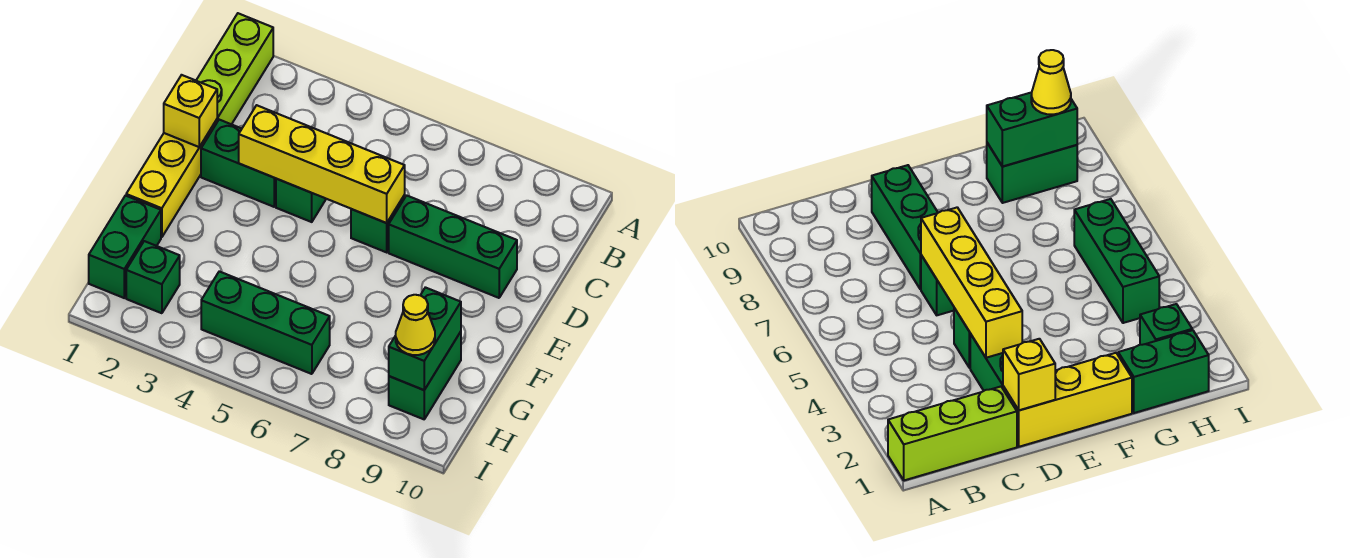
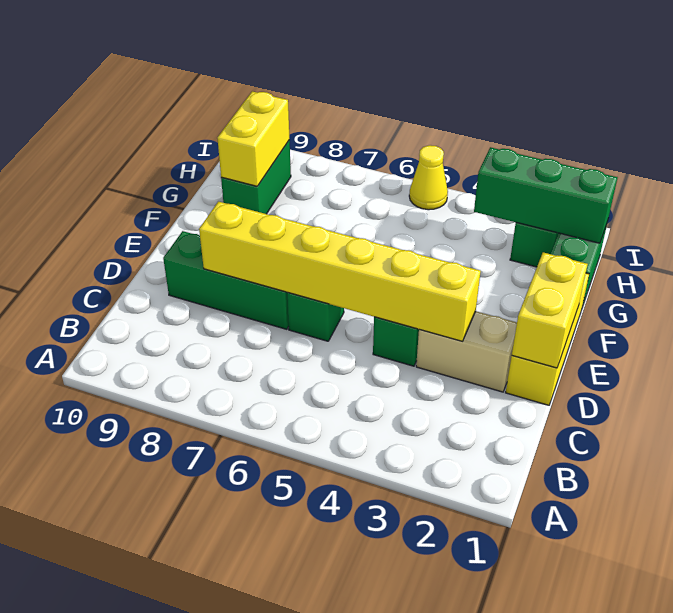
lime 1x3 brick [196,13,273,124] -> none
yellow 1x1 brick [164,75,217,147] -> yellow 1x2 brick [512,252,588,368]
green 1x2 brick [201,120,276,207] -> tan 1x2 brick [416,311,517,392]
yellow 1x4 brick [239,105,405,223] -> yellow 1x6 brick [199,202,481,341]
green 1x2 brick [389,287,461,390] -> yellow 1x2 brick [217,91,290,186]
green 1x3 brick [201,271,330,374] -> green 1x3 brick moved to [474,147,618,243]
yellow 1x1 cone [396,295,435,355] -> yellow 1x1 cone moved to [409,145,448,210]

